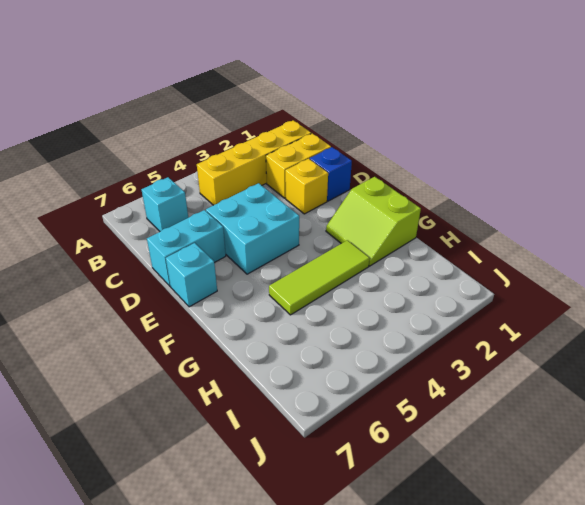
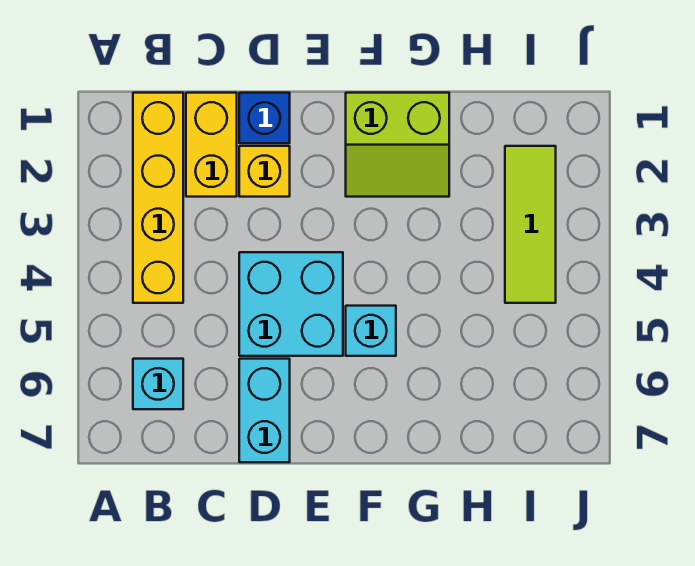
cyan 1x1 brick [166,243,217,307] -> cyan 1x1 brick moved to [346,306,396,356]
lime 1x3 tile [269,240,369,315] -> lime 1x3 tile moved to [505,146,556,303]

